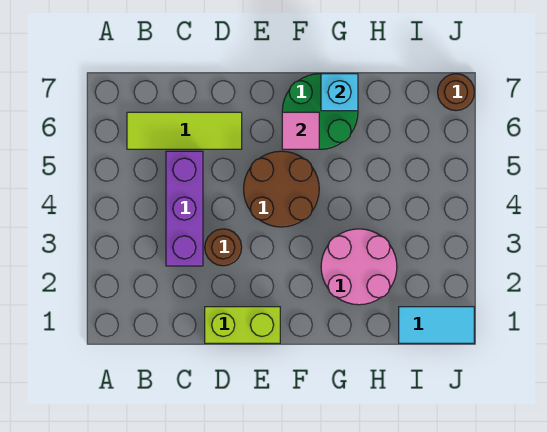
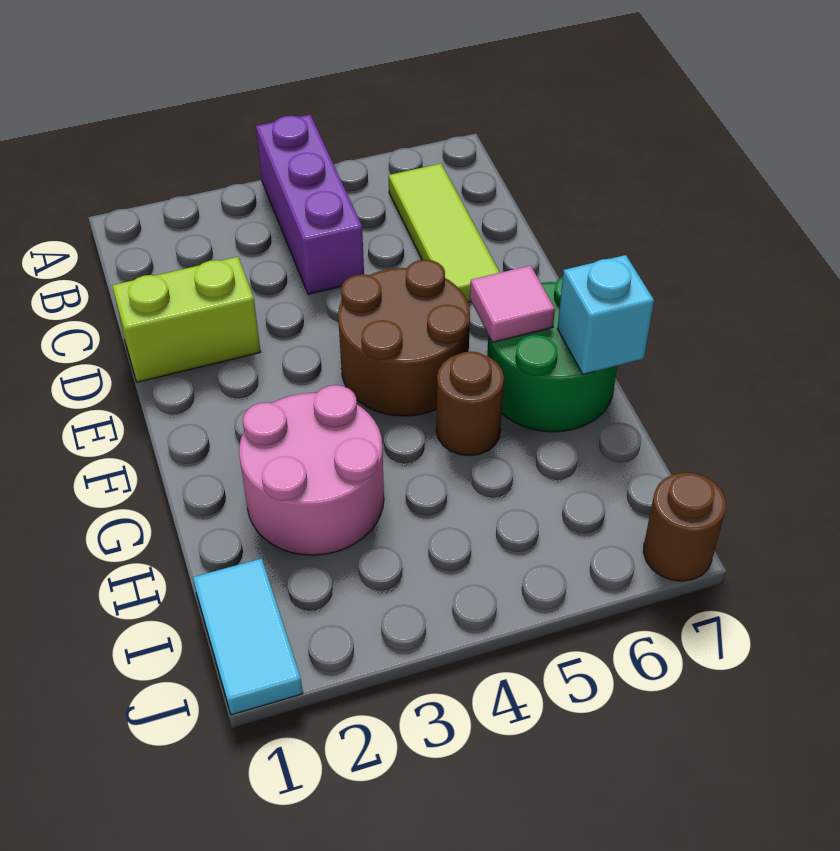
purple 1x3 brick [166,151,203,266] -> purple 1x3 brick turned to [256,115,364,294]
lime 1x2 brick [205,307,280,343] -> lime 1x2 brick turned to [112,257,260,382]
brown 1x1 round brick [205,229,242,266] -> brown 1x1 round brick moved to [436,352,504,456]

